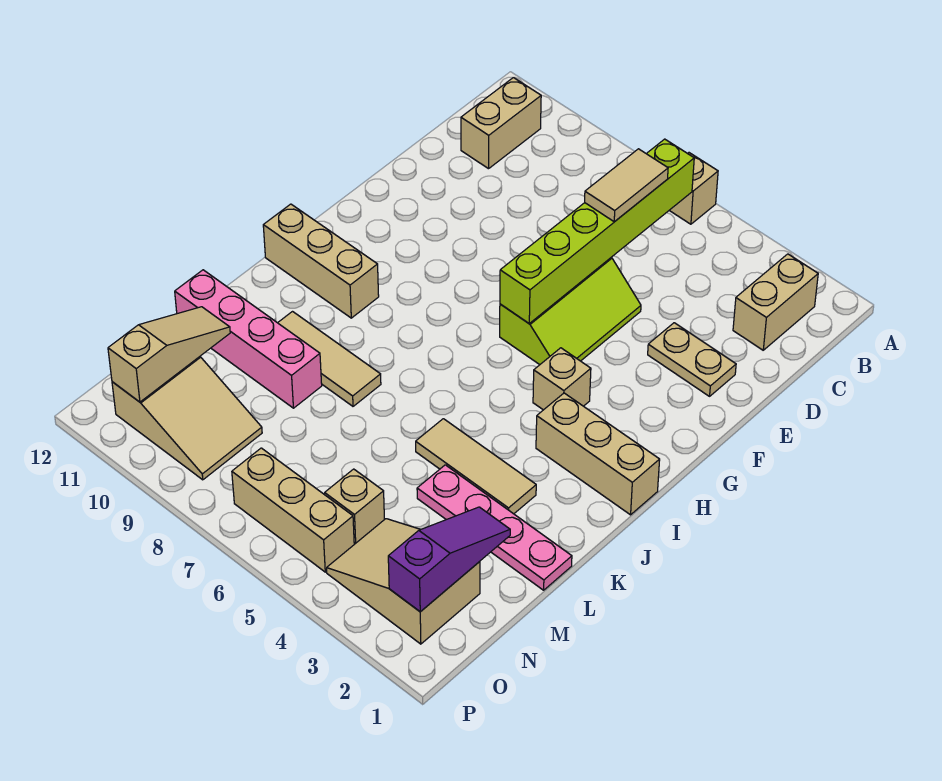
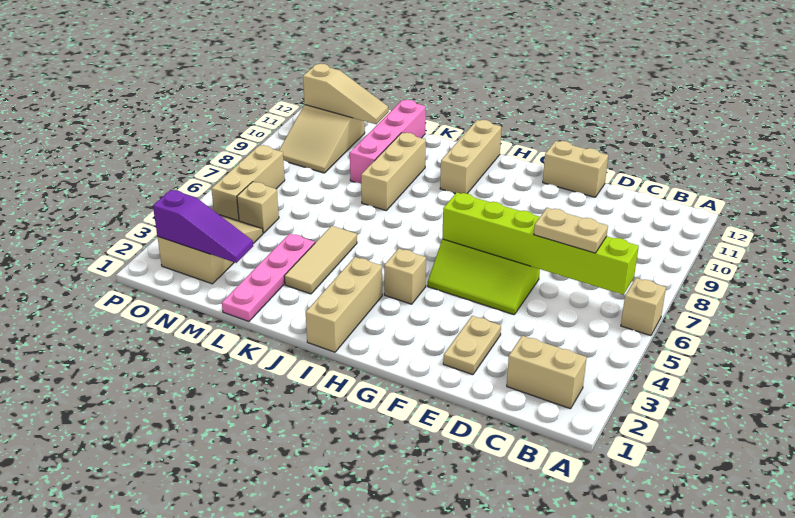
tan 1x2 brick [461,78,541,169] -> tan 1x2 brick moved to [543,141,608,197]
tan 1x2 tile [585,149,668,222] -> tan 1x2 plate [534,208,608,253]
tan 1x3 tile [278,312,381,406] -> tan 1x3 brick [361,133,426,210]

